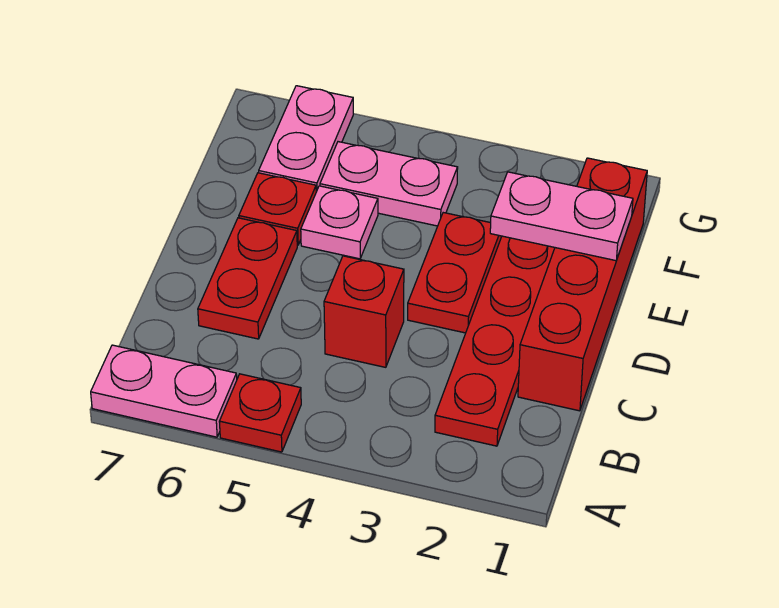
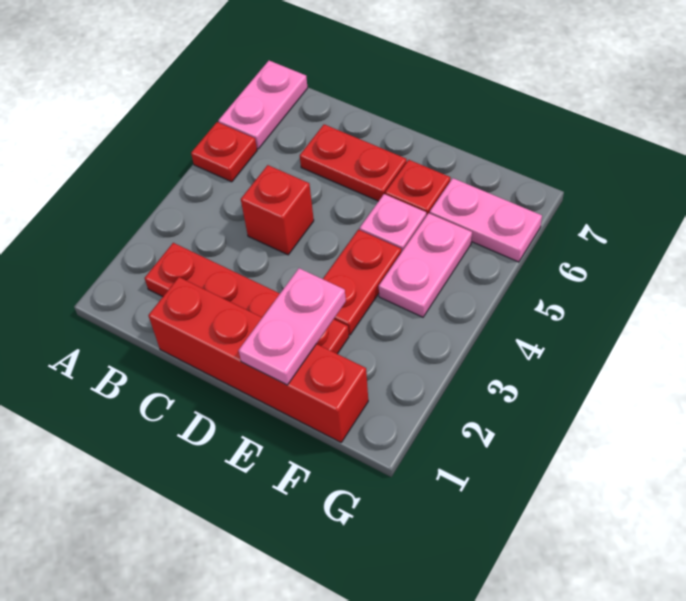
red 1x2 plate [408,213,502,333] -> red 1x2 plate turned to [323,230,401,335]

